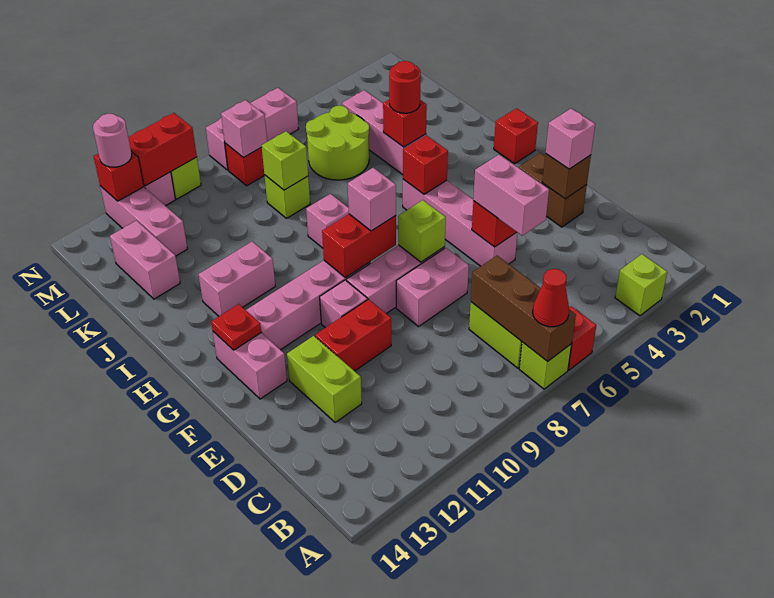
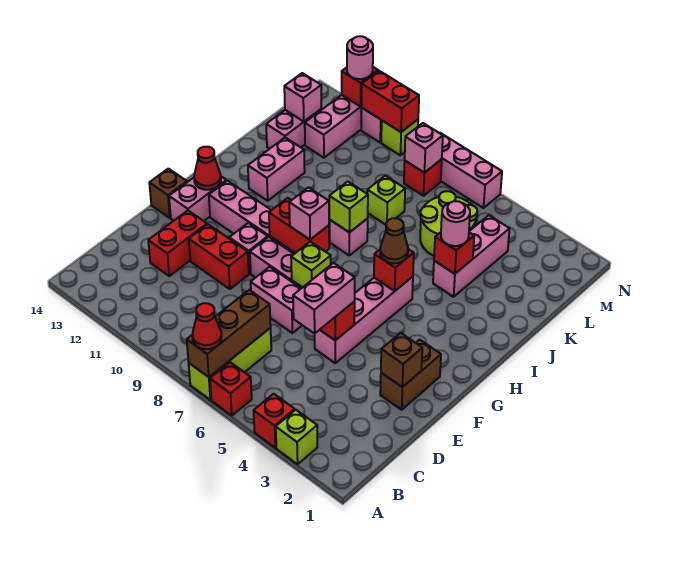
lime 1x2 brick [287,336,362,422] -> red 1x2 brick [148,211,207,276]
pink 1x1 brick [546,108,595,169] -> pink 1x1 brick moved to [284,73,321,121]
none -> brown 1x1 brick [149,169,187,218]
red 1x1 plate [211,304,261,350] -> red 1x1 cone [194,147,221,190]
red 1x1 brick [494,108,538,164] -> red 1x1 brick moved to [254,394,295,448]
none -> brown 1x1 cone [380,218,408,263]
pink 1x2 brick [198,241,275,316] -> pink 1x2 brick turned to [248,138,305,201]
red 1x1 round brick [389,61,421,113] -> pink 1x1 round brick [441,201,470,246]
lime 1x1 brick [261,131,308,190] -> lime 1x1 brick moved to [329,182,368,233]

